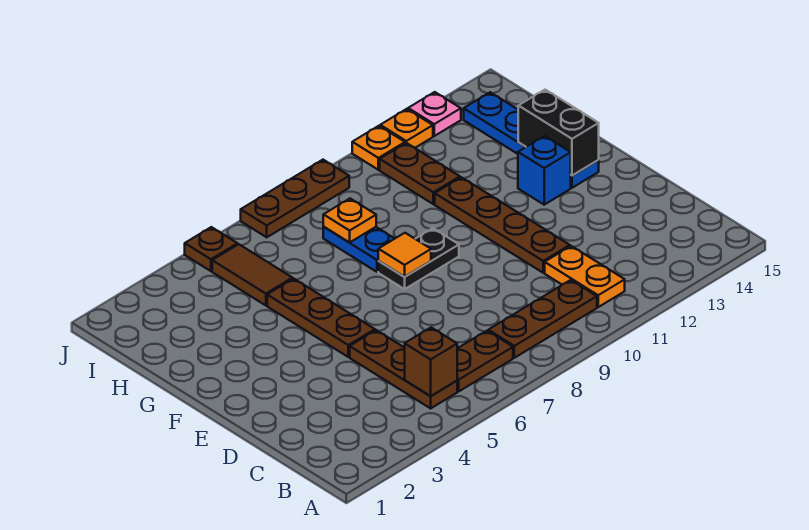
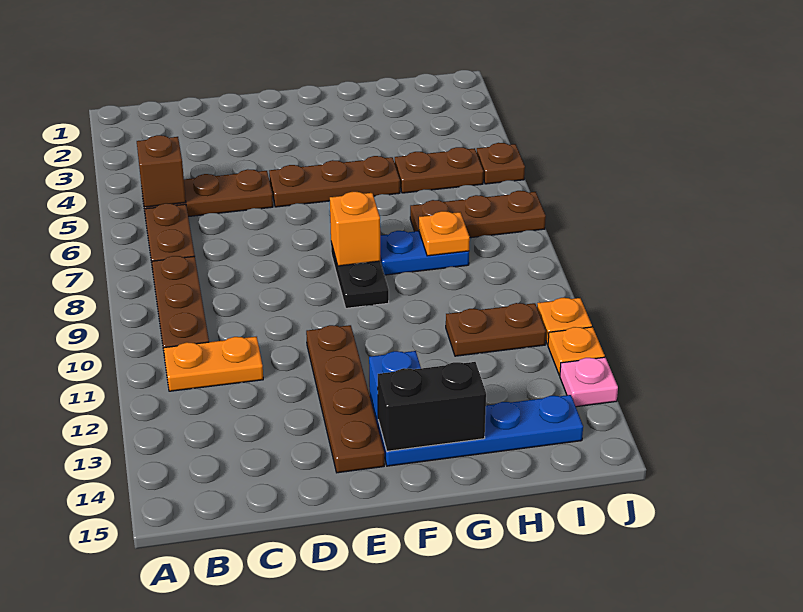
brown 1x4 plate [435,177,570,273] -> brown 1x4 plate turned to [306,325,384,473]
orange 1x1 tile [378,233,431,277] -> orange 1x1 brick [330,192,380,266]
brown 1x2 tile [212,244,292,305] -> brown 1x2 plate [395,147,484,193]
brown 1x3 plate [241,160,349,237] -> brown 1x3 plate turned to [410,191,546,238]

